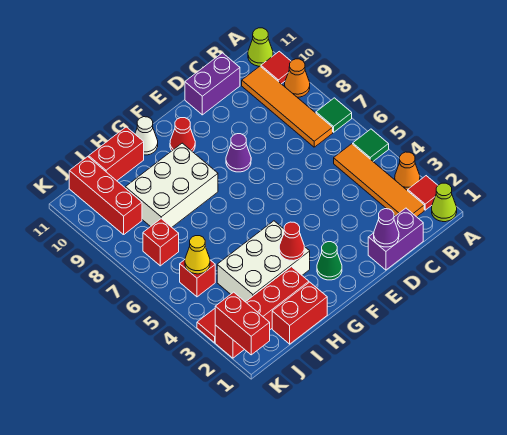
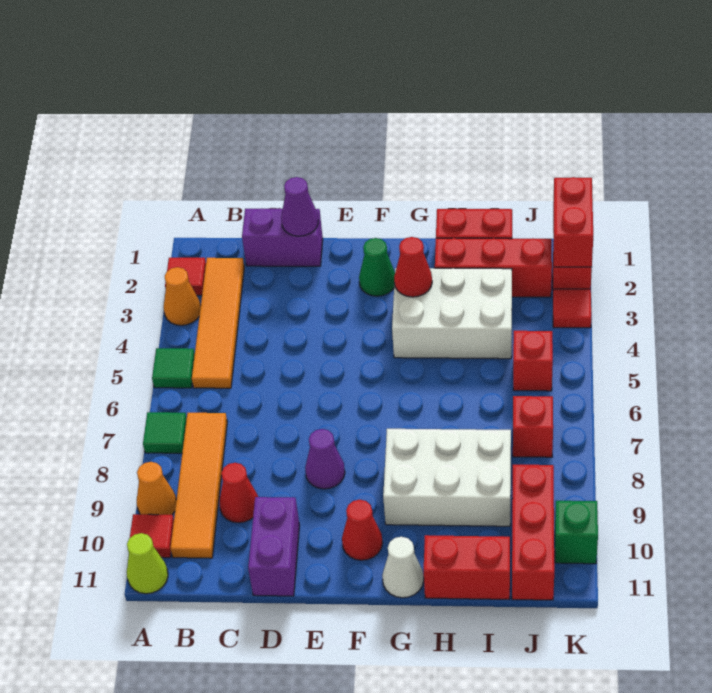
lime 1x1 cone [432,183,457,222] -> none
none -> red 1x1 cone [219,463,258,523]
purple 1x2 brick [185,53,240,115] -> purple 1x2 brick turned to [248,497,300,596]
yellow 1x1 cone [185,236,210,274] -> none
none -> green 1x1 brick [555,501,598,564]

